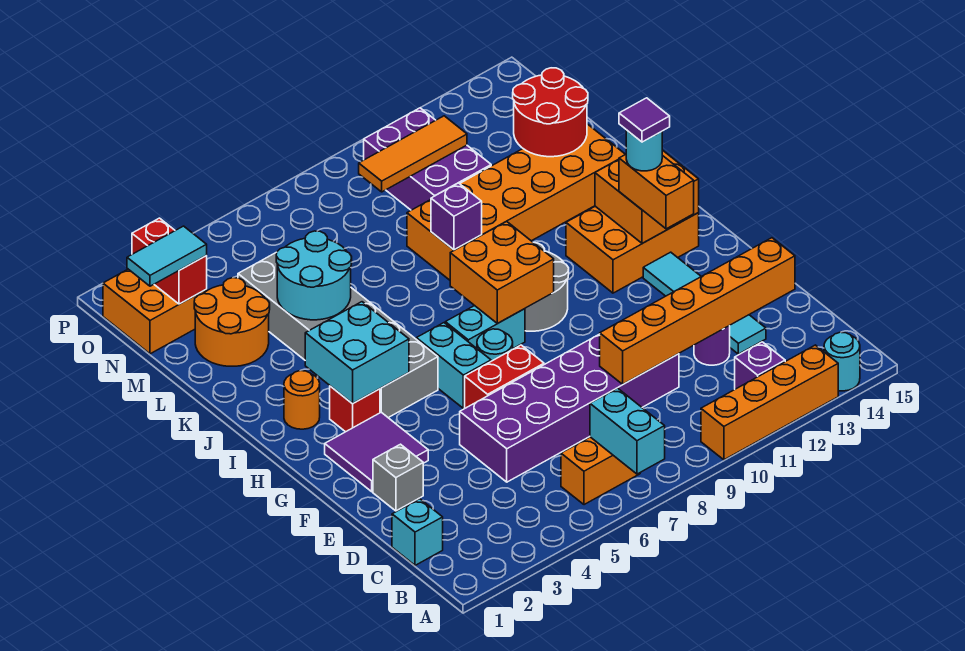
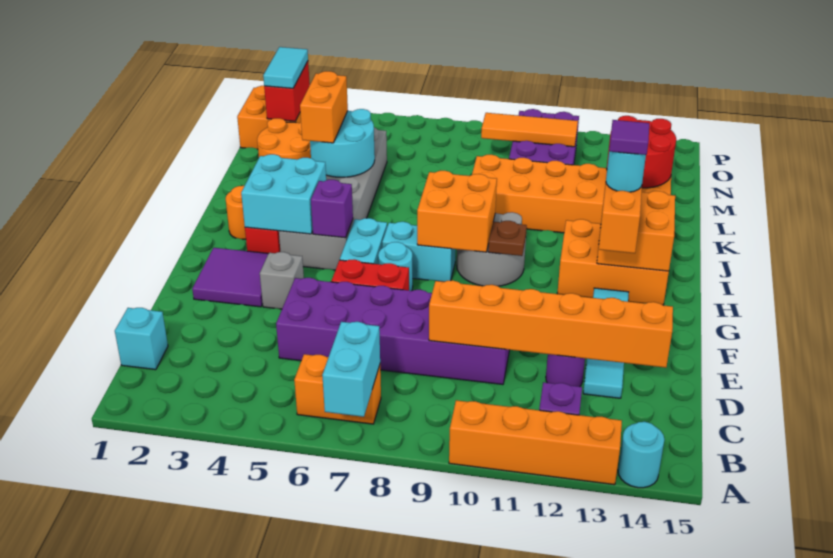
grey 1x1 brick [373,444,423,511] -> grey 1x1 brick moved to [260,252,304,309]
none -> brown 1x1 plate [488,221,527,256]
none -> orange 1x2 brick [300,71,348,143]
purple 1x1 brick [431,183,482,250] -> purple 1x1 brick moved to [311,180,353,238]
cyan 1x2 tile [127,226,207,286] -> cyan 1x2 tile turned to [263,47,308,88]

